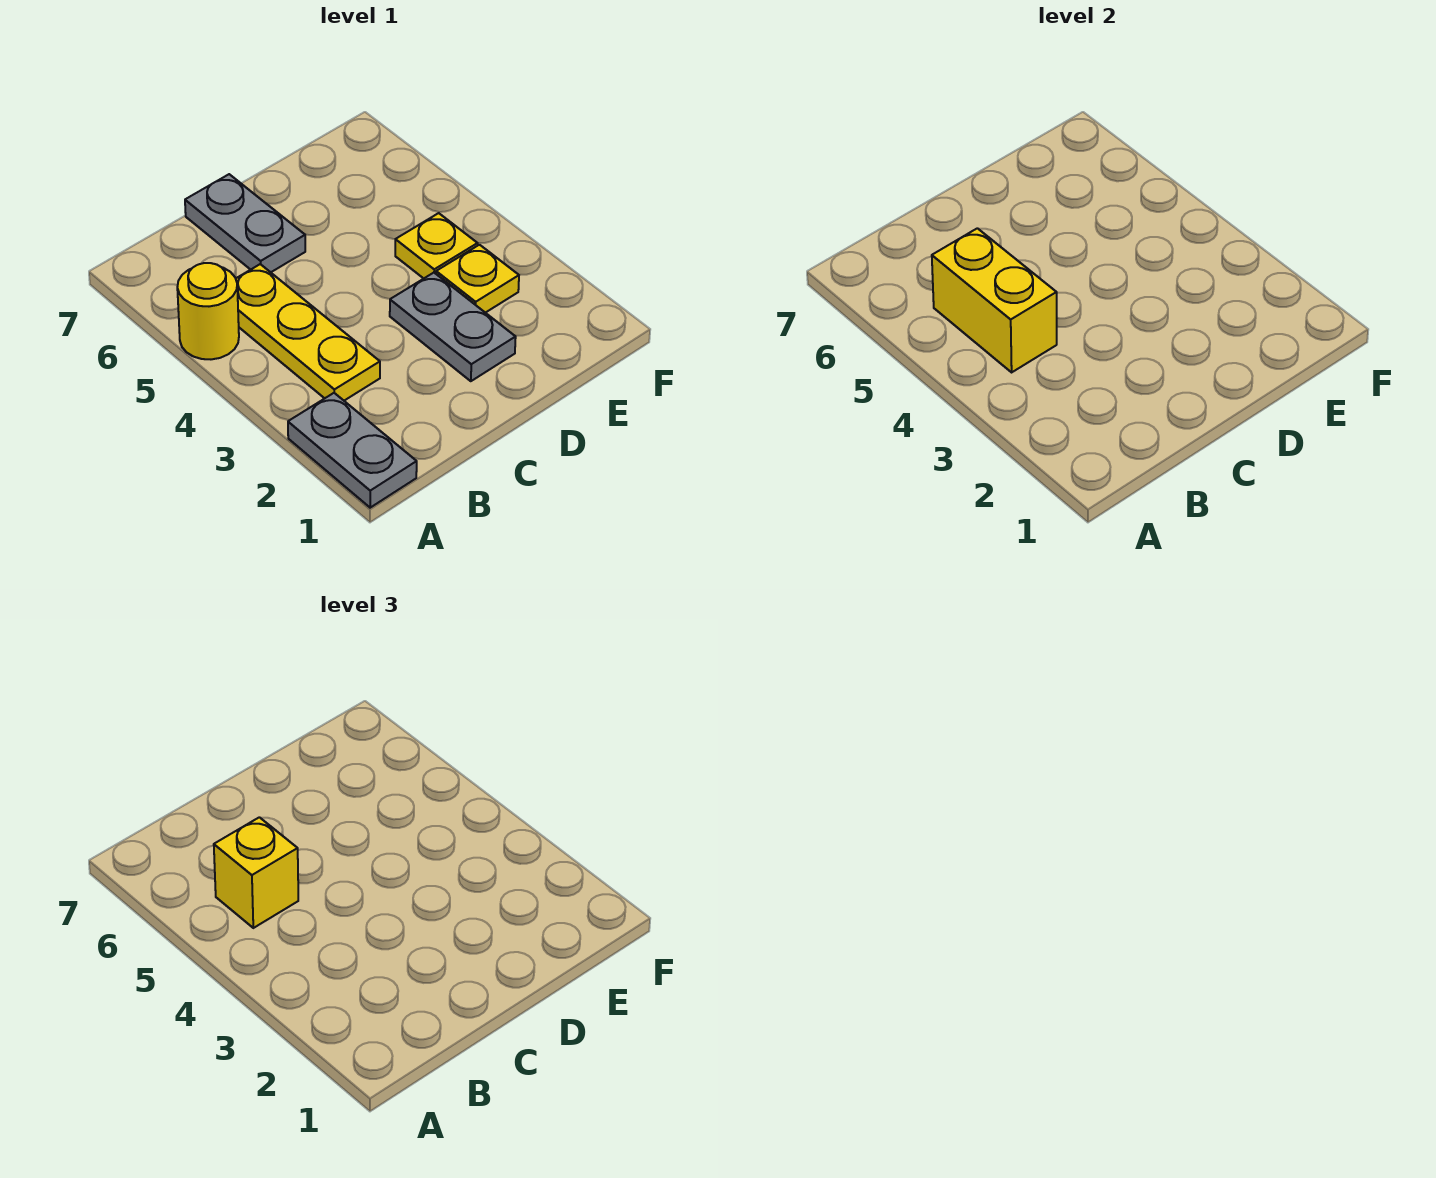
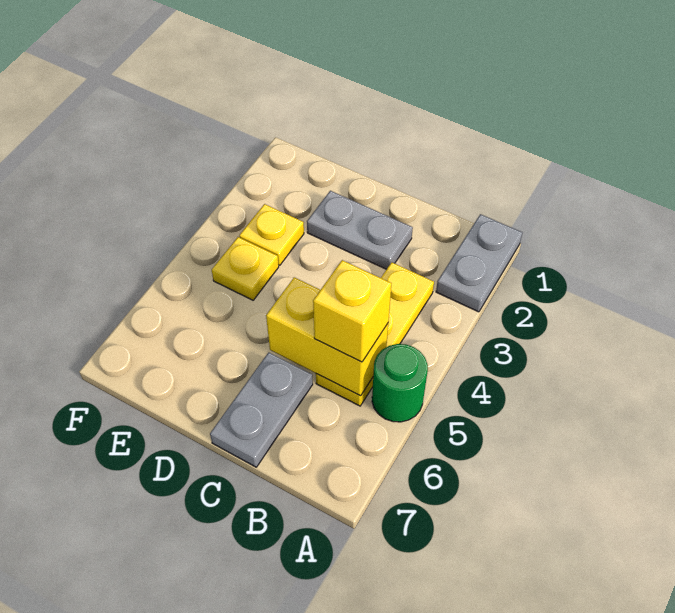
yellow 1x1 round brick [177,263,239,359] -> green 1x1 round brick [372,344,428,422]
yellow 1x2 brick [932,228,1057,372] -> yellow 1x2 brick turned to [266,277,388,396]
grey 1x2 plate [390,273,516,381] -> grey 1x2 plate turned to [307,191,413,269]

